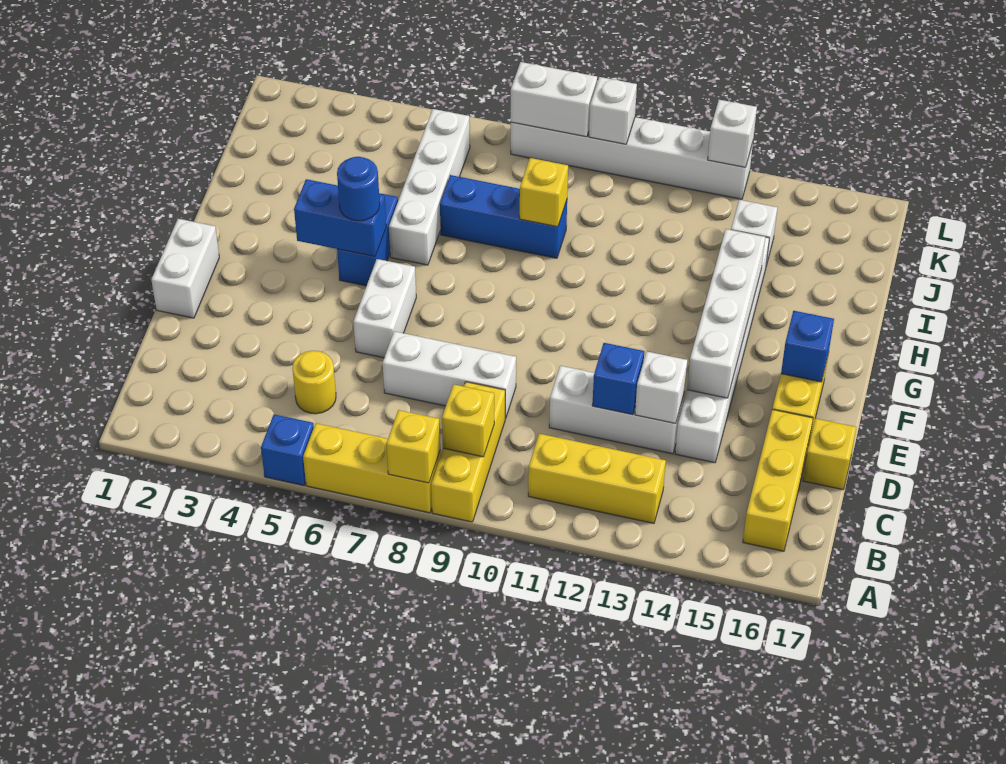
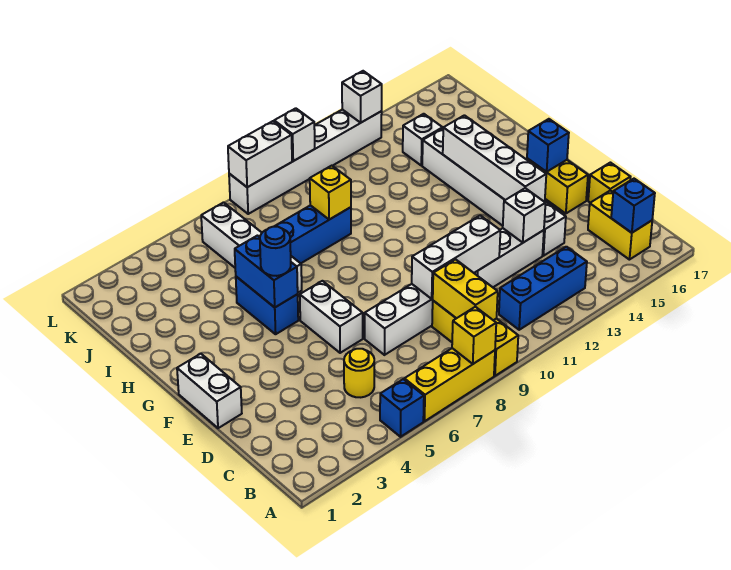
yellow 1x1 brick [442,384,494,457] -> yellow 1x2 brick [433,259,498,320]
yellow 1x3 brick [528,434,666,523] -> blue 1x3 brick [499,247,587,330]
yellow 1x3 brick [743,410,813,551] -> yellow 1x2 brick [588,191,652,260]
none -> white 1x3 brick [412,215,500,299]
blue 1x1 brick [592,343,644,415] -> blue 1x1 brick moved to [611,179,655,233]
blue 1x2 brick [294,179,386,257] -> blue 1x2 brick turned to [235,236,298,307]

